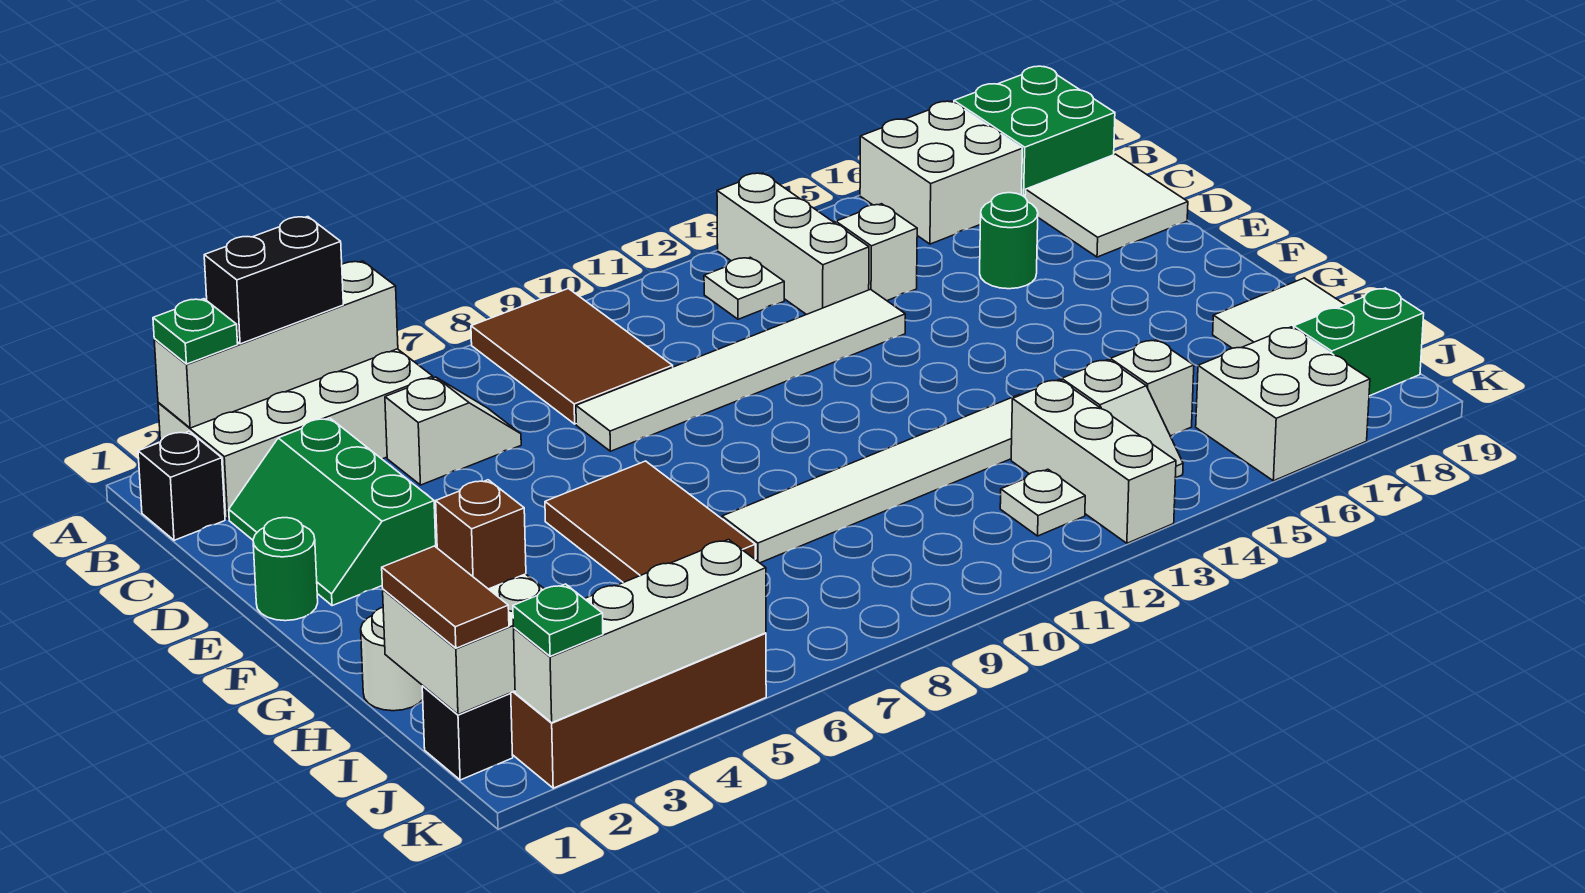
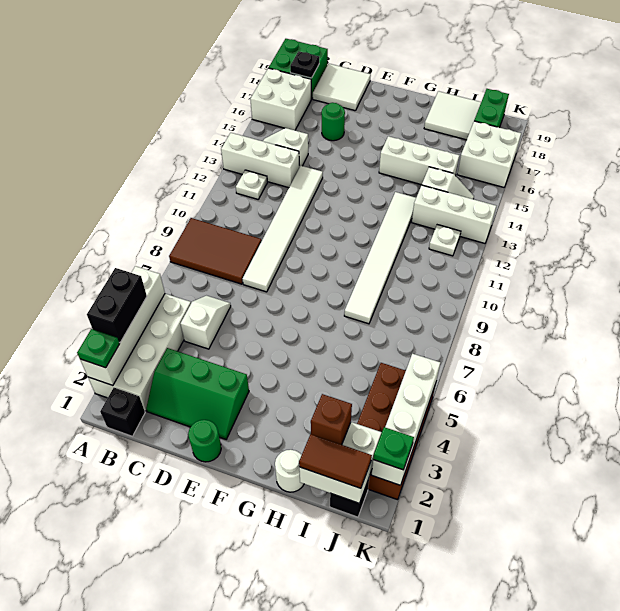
none -> black 1x1 plate [290,51,319,78]
brown 2x3 tile [545,461,755,583] -> none
white 1x1 brick [1110,340,1194,436] -> white 1x3 brick [379,136,459,185]

